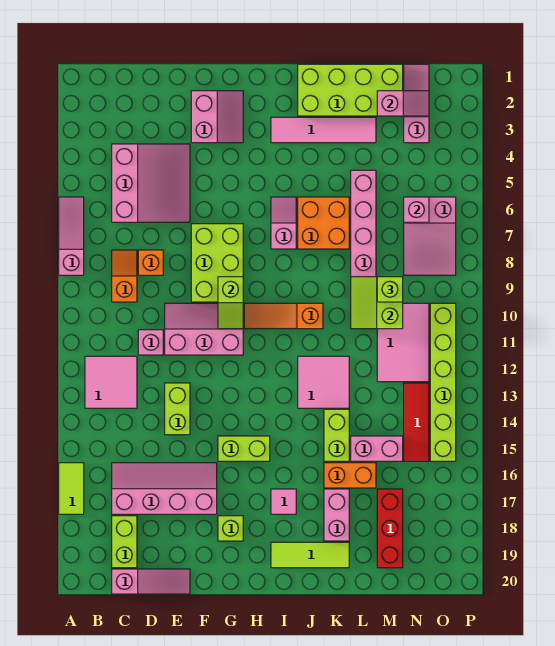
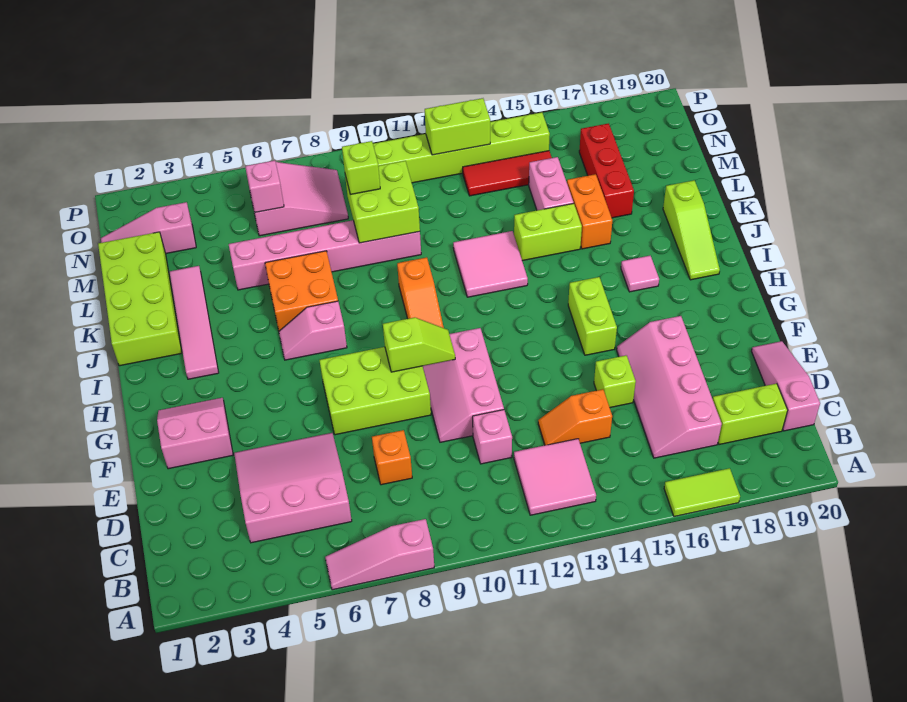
orange 1x2 slope [112,250,137,302] -> orange 1x2 slope moved to [538,389,612,445]
lime 1x2 brick [165,383,190,435] -> lime 1x2 brick moved to [425,98,490,155]
lime 1x1 brick [218,516,243,541] -> lime 1x1 brick moved to [594,355,636,407]
lime 1x3 tile [271,542,349,568] -> lime 1x3 slope [663,180,720,280]
pink 1x2 brick [324,489,349,541] -> none
lime 2x2 slope [351,277,403,329] -> lime 2x2 brick [345,161,420,243]
pink 1x2 slope [377,91,429,116] -> none
pink 2x3 tile [377,303,429,382] -> none
red 1x3 brick [377,489,403,568] -> red 1x3 brick turned to [579,123,634,218]

